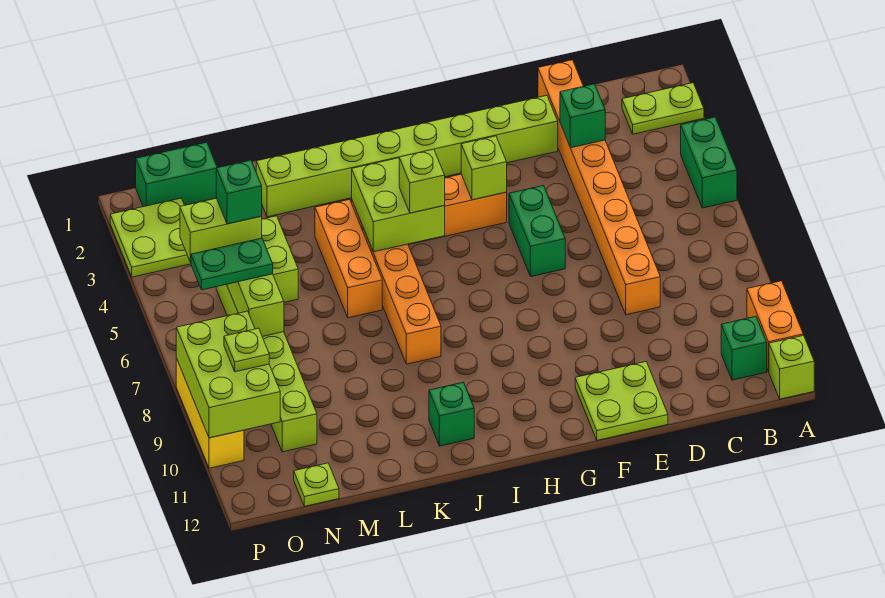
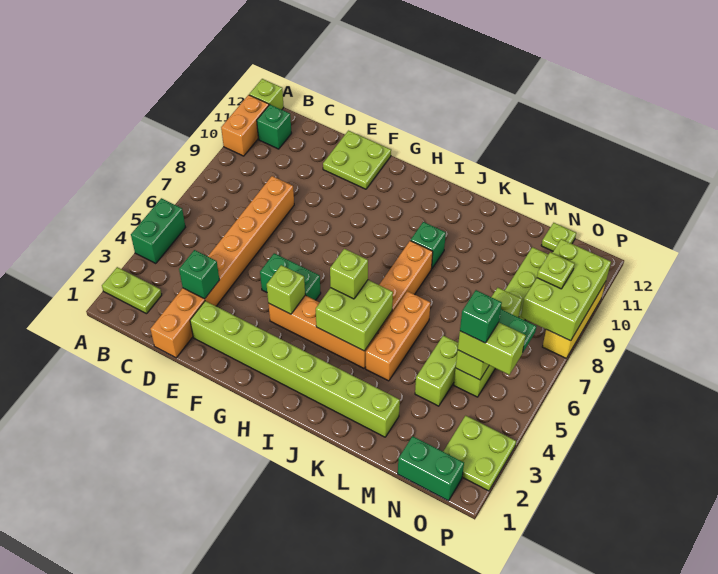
green 1x2 brick [509,186,565,277] -> green 1x2 brick turned to [260,253,321,300]
green 1x1 brick [429,382,474,446] -> green 1x1 brick moved to [411,222,446,268]

